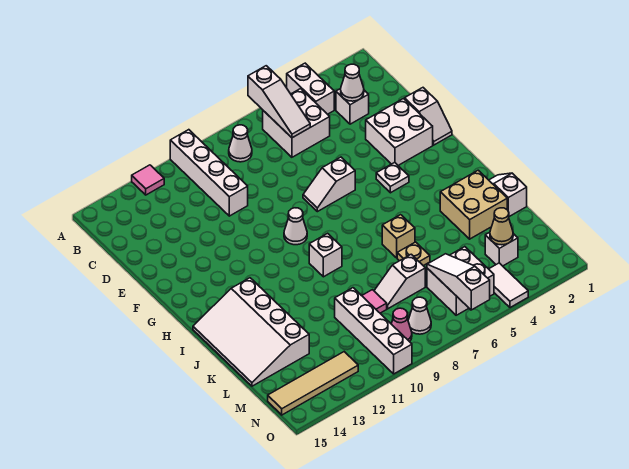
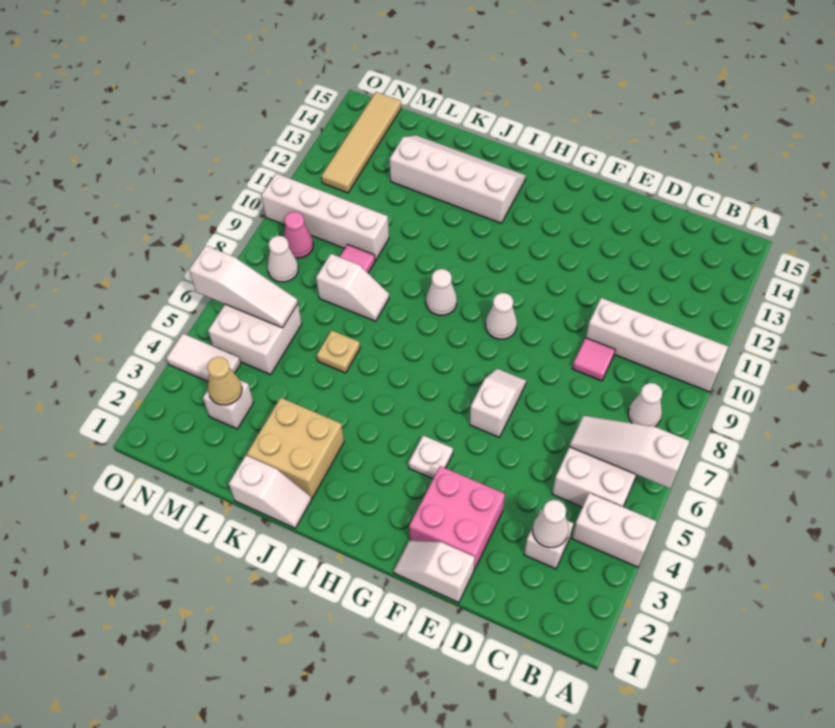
pink 1x1 tile [132,165,164,195] -> pink 1x1 tile moved to [572,338,615,381]
white 2x2 brick [366,99,433,165] -> pink 2x2 brick [409,466,505,570]
white 1x1 brick [309,233,342,277] -> white 1x1 cone [426,269,457,315]
white 3x4 slope [193,278,309,386] -> white 2x4 slope [390,135,526,223]
tan 1x1 brick [382,215,415,258] -> none
white 1x2 slope [374,254,425,309] -> white 1x2 slope turned to [316,254,389,321]

